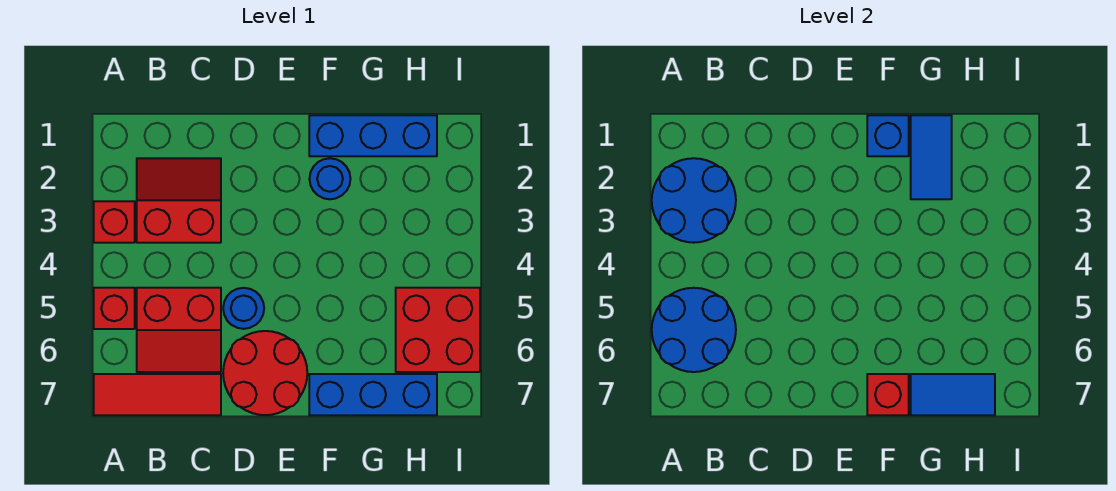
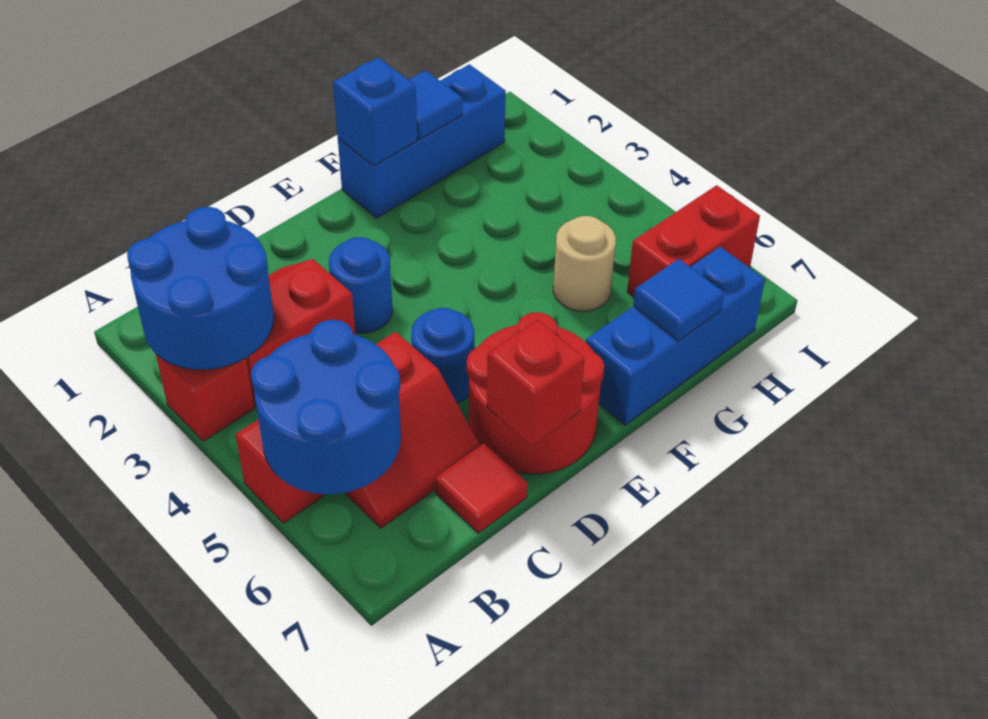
red 1x3 tile [94,374,221,415] -> red 1x1 tile [435,443,527,533]
blue 1x1 round brick [310,158,350,199] -> blue 1x1 round brick moved to [329,237,392,333]
red 1x1 brick [867,374,909,415] -> red 1x1 brick moved to [487,320,585,446]
blue 1x2 tile [911,115,952,199] -> blue 1x1 tile [409,70,462,139]
none -> tan 1x1 round brick [553,216,616,311]
blue 1x2 tile [911,374,995,415] -> blue 1x1 tile [633,259,725,341]
red 2x2 brick [396,288,480,372] -> red 1x2 brick [627,185,760,297]

